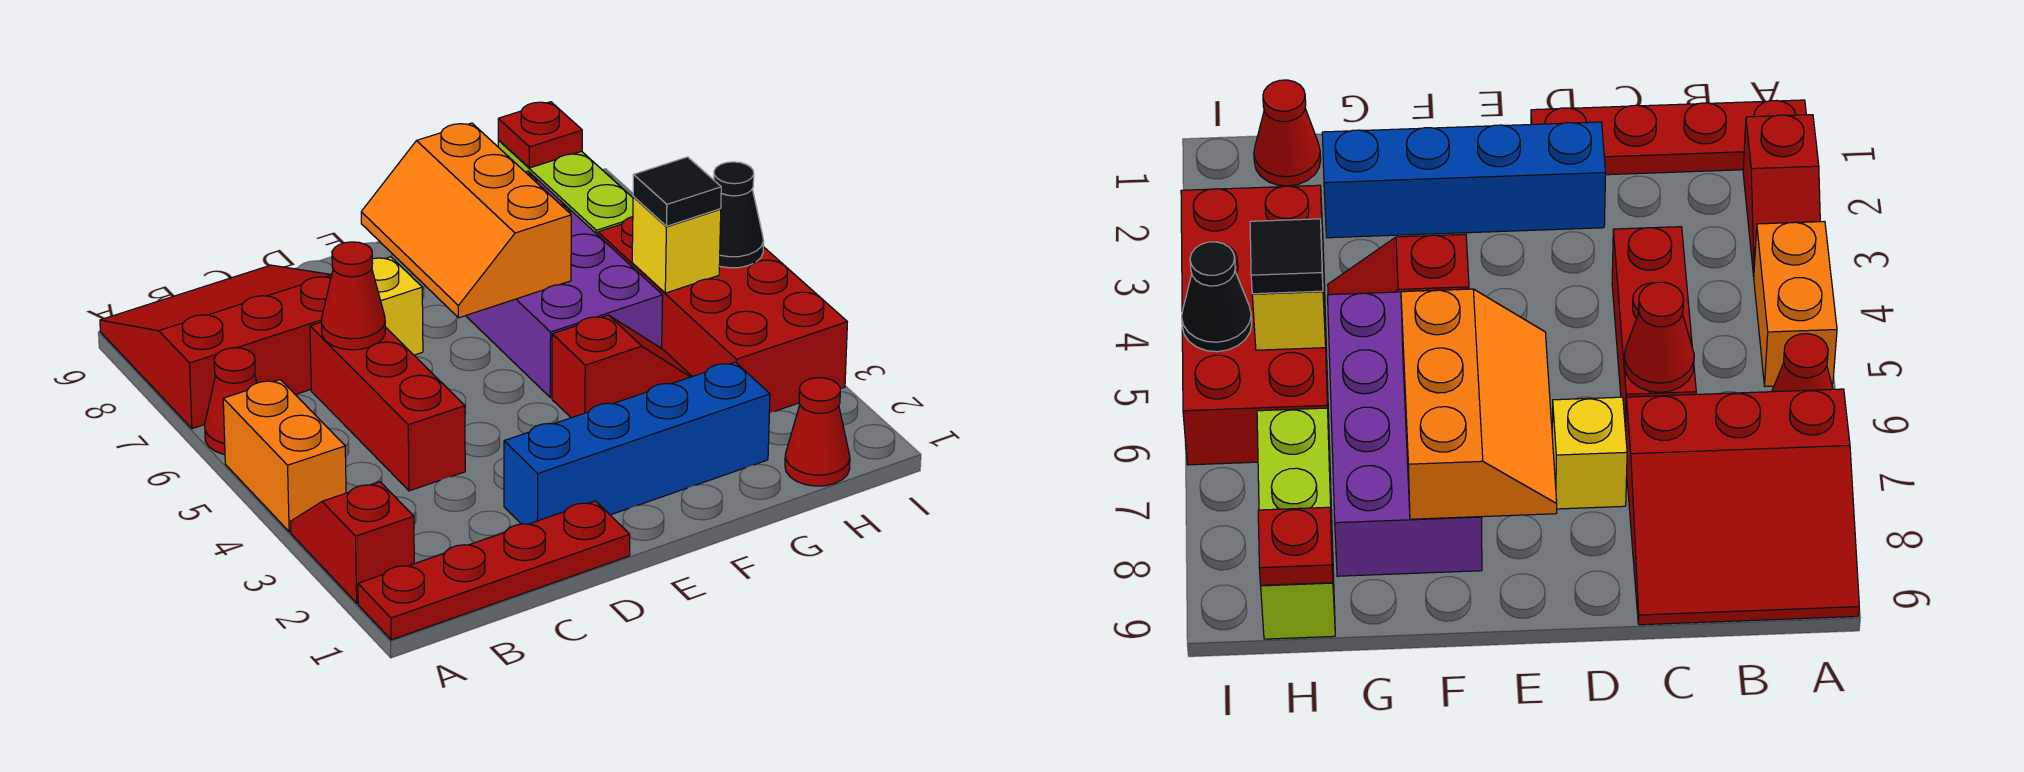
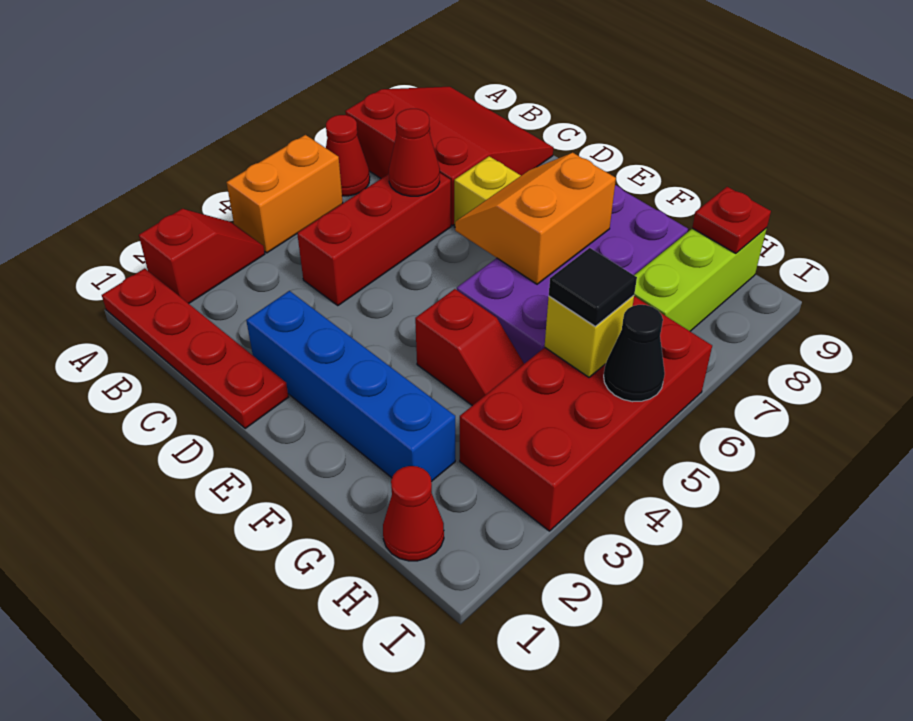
orange 2x3 slope [361,123,571,318] -> orange 2x2 slope [455,153,616,284]

